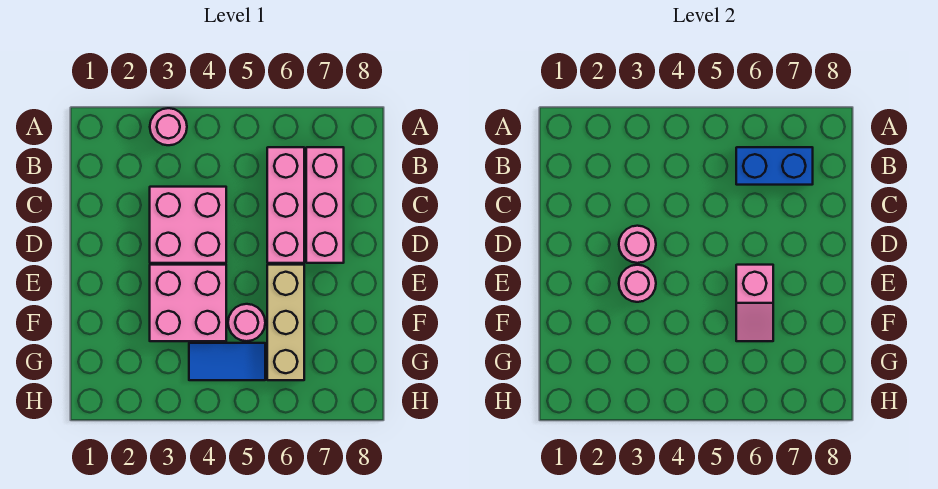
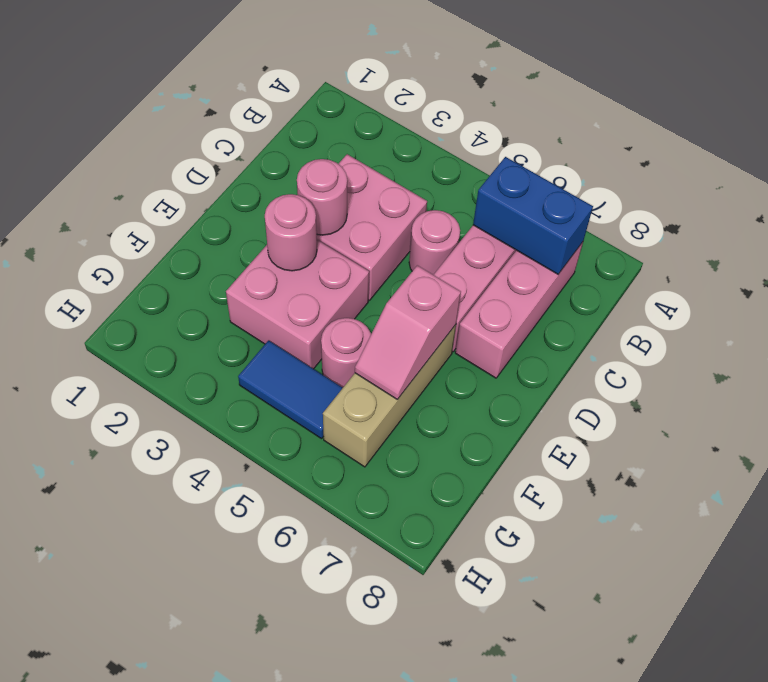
pink 1x1 round brick [150,108,187,145] -> pink 1x1 round brick moved to [409,210,460,275]

